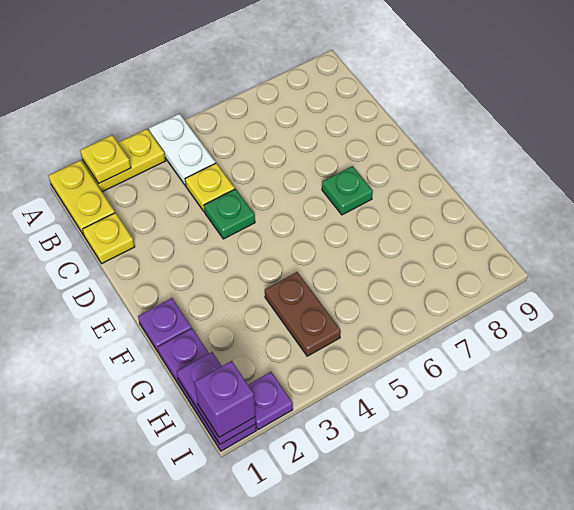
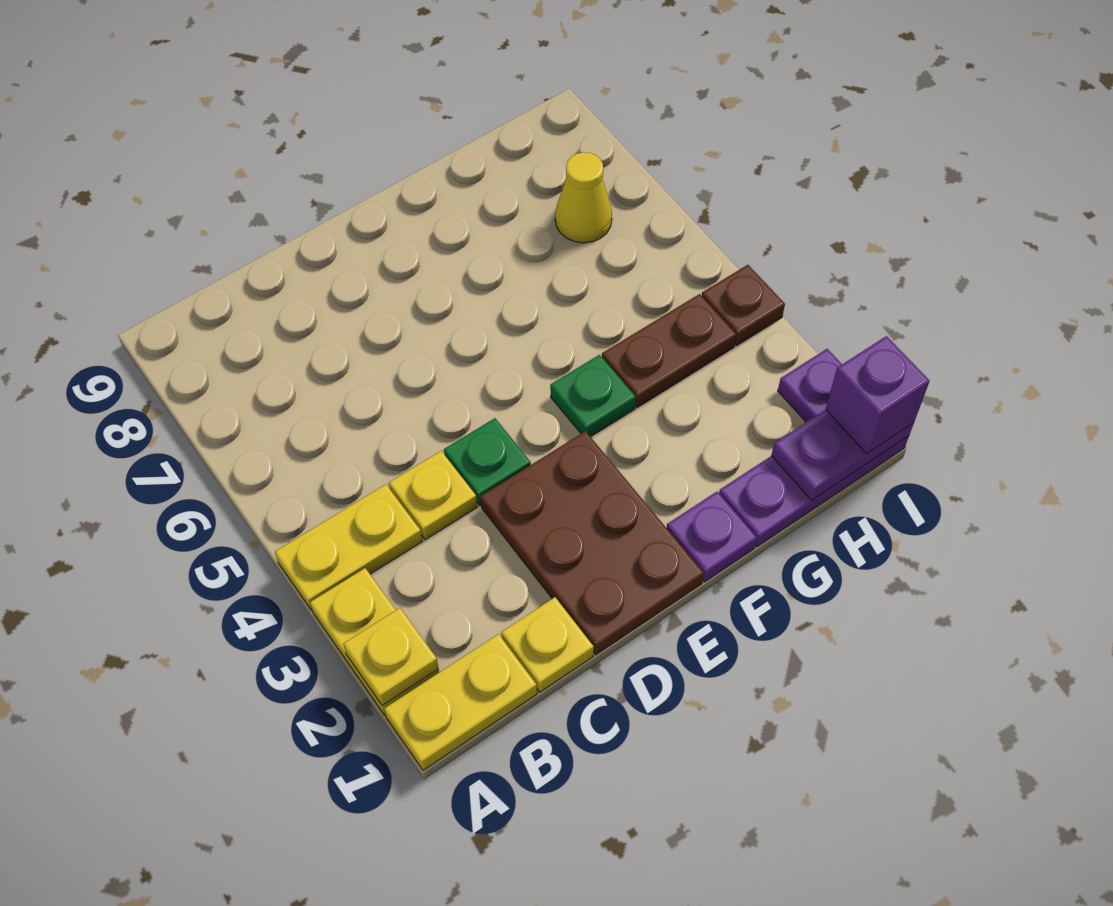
white 1x2 plate [149,114,216,186] -> yellow 1x2 plate [275,484,422,610]
none -> brown 2x3 plate [481,431,704,655]
green 1x1 plate [322,166,373,215] -> green 1x1 plate moved to [550,355,636,437]
none -> yellow 1x1 cone [555,152,612,243]
none -> brown 1x1 plate [702,265,785,346]

